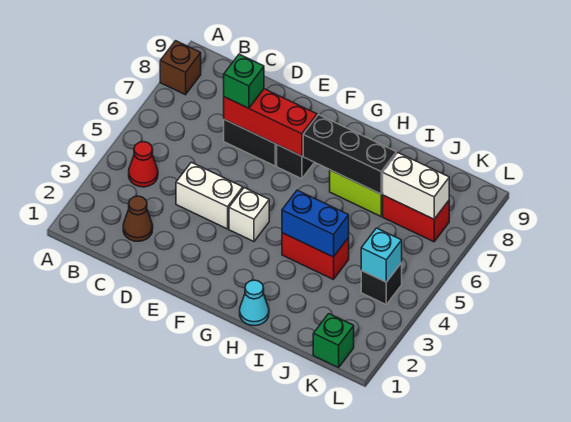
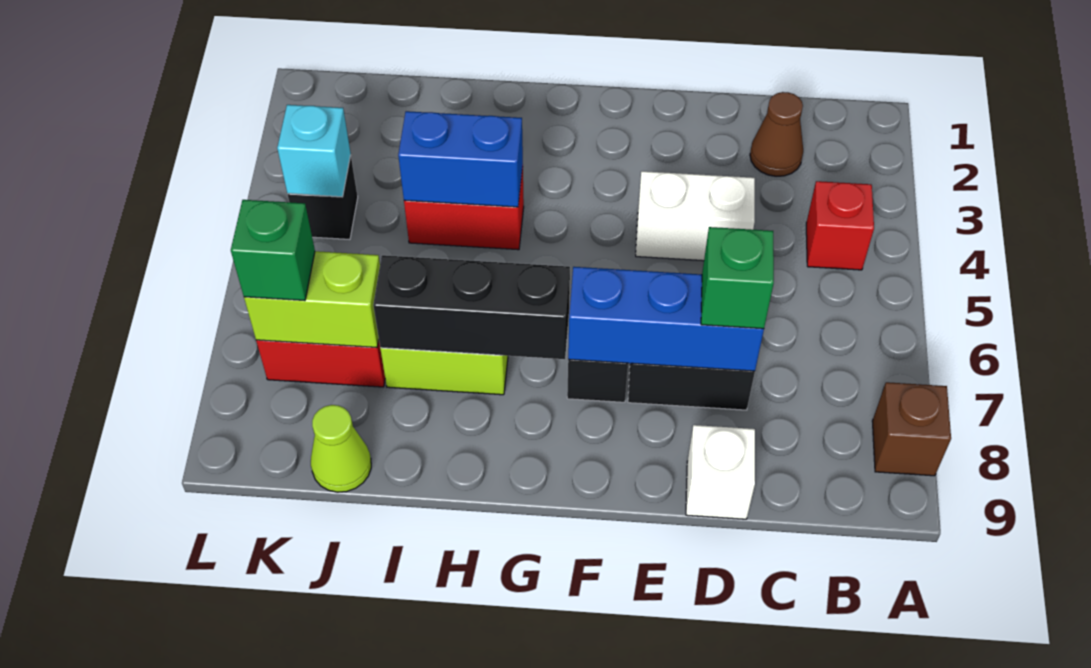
red 1x1 cone [129,142,158,187] -> red 1x1 brick [806,181,874,270]
red 1x3 brick [224,89,317,156] -> blue 1x3 brick [568,267,764,371]
white 1x1 brick [229,188,269,241] -> white 1x1 brick moved to [686,425,755,519]
cyan 1x1 cone [240,280,269,326] -> none
white 1x2 brick [383,153,449,219] -> lime 1x2 brick [244,251,380,347]
none -> lime 1x1 cone [311,405,371,492]
green 1x1 brick [313,314,354,368] -> green 1x1 brick moved to [231,200,315,301]

